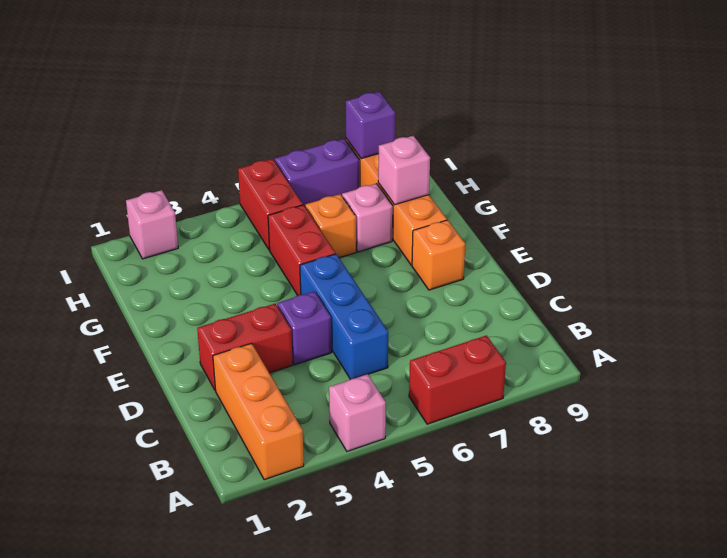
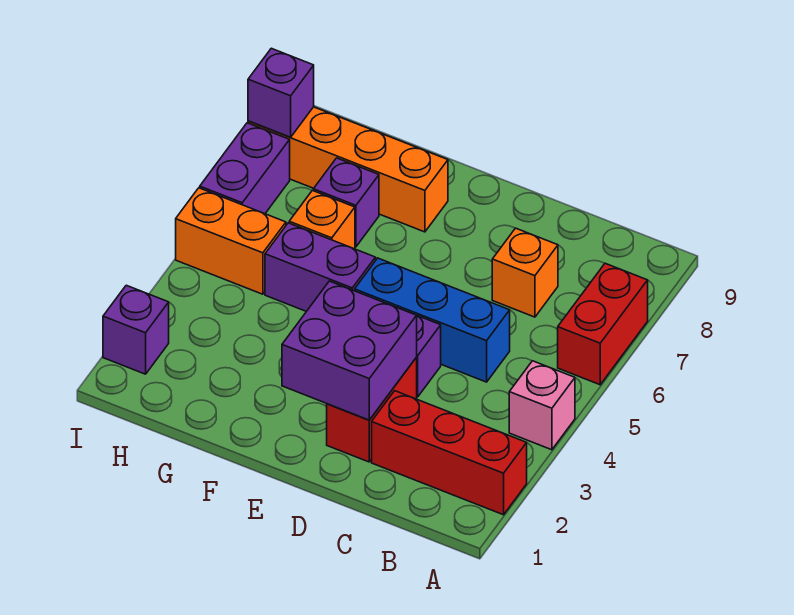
orange 1x3 brick [213,343,304,480] -> red 1x3 brick [372,391,527,515]
none -> purple 2x2 brick [282,281,417,420]
orange 1x1 brick [412,220,465,290] -> orange 1x1 brick moved to [492,228,558,317]
red 1x2 brick [268,205,335,295] -> purple 1x2 brick [265,223,375,311]
pink 1x1 brick [342,184,393,252] -> purple 1x1 brick [313,158,379,247]
pink 1x1 brick [378,136,430,205] -> none
red 1x2 brick [238,159,303,250] -> orange 1x2 brick [176,188,286,294]
pink 1x1 brick [126,190,178,259] -> purple 1x1 brick [103,285,169,374]

